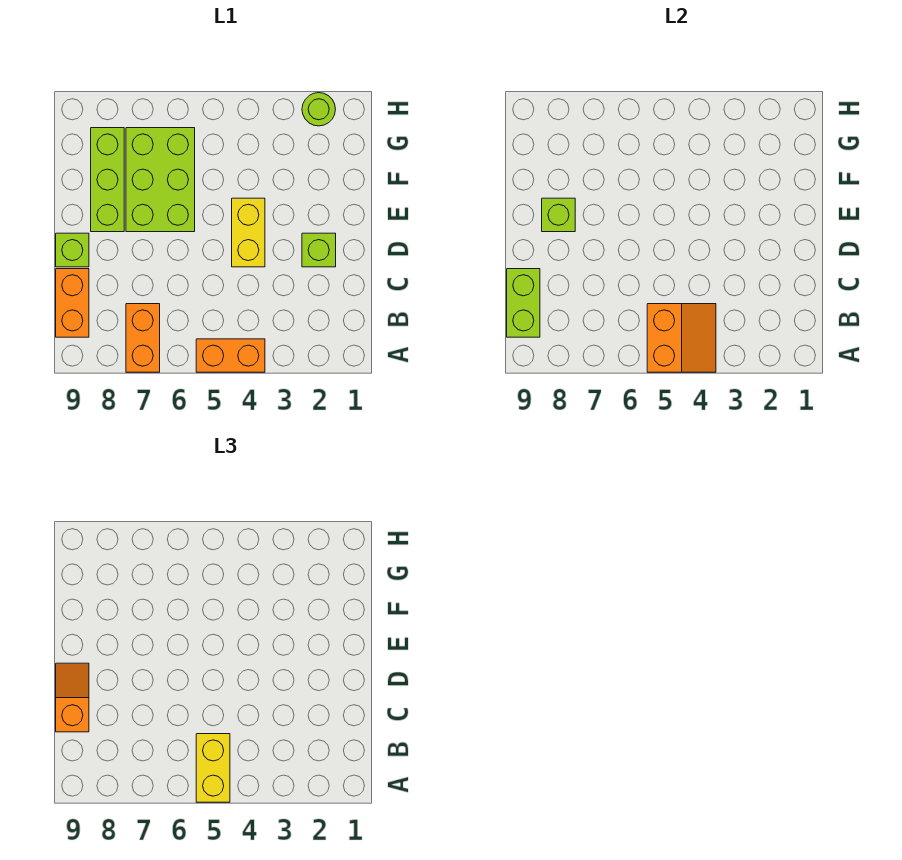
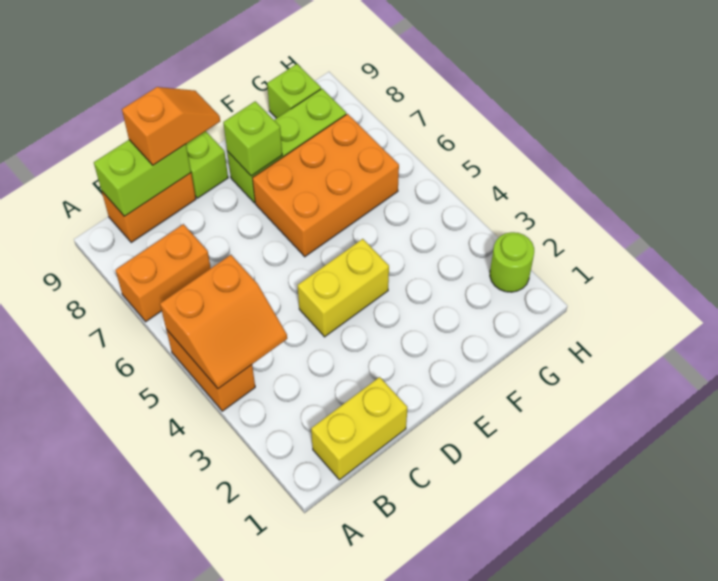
yellow 1x2 brick [196,734,230,802] -> yellow 1x2 brick moved to [311,377,408,480]
lime 1x1 brick [302,233,336,267] -> lime 1x1 brick moved to [267,64,321,118]
lime 2x3 brick [126,128,195,232] -> orange 2x3 brick [253,114,399,257]

